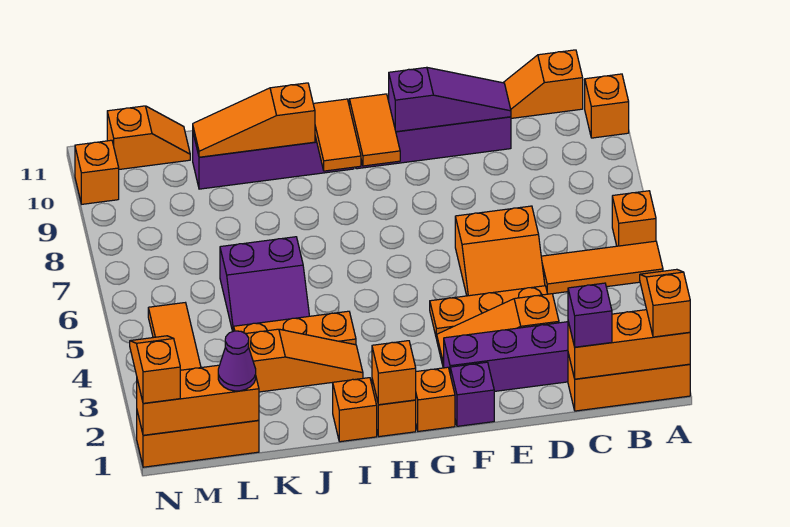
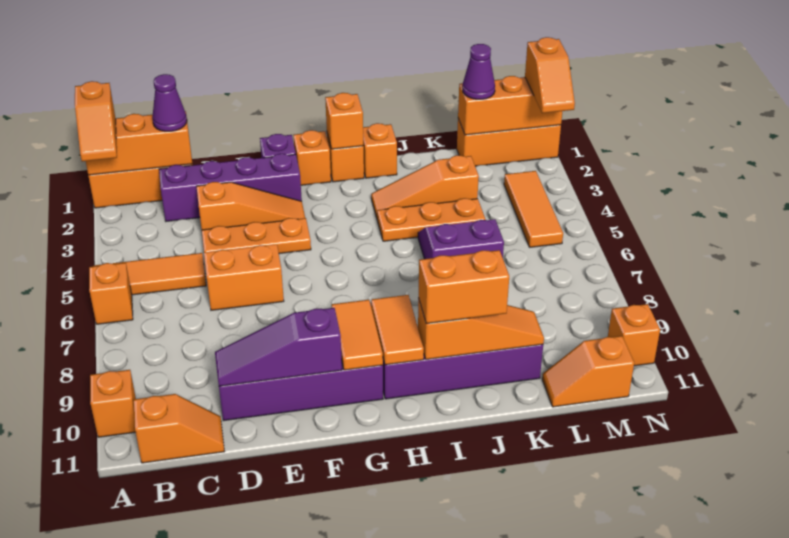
purple 1x1 brick [568,283,612,347] -> purple 1x1 cone [152,74,187,131]
none -> orange 1x2 brick [419,250,509,324]

